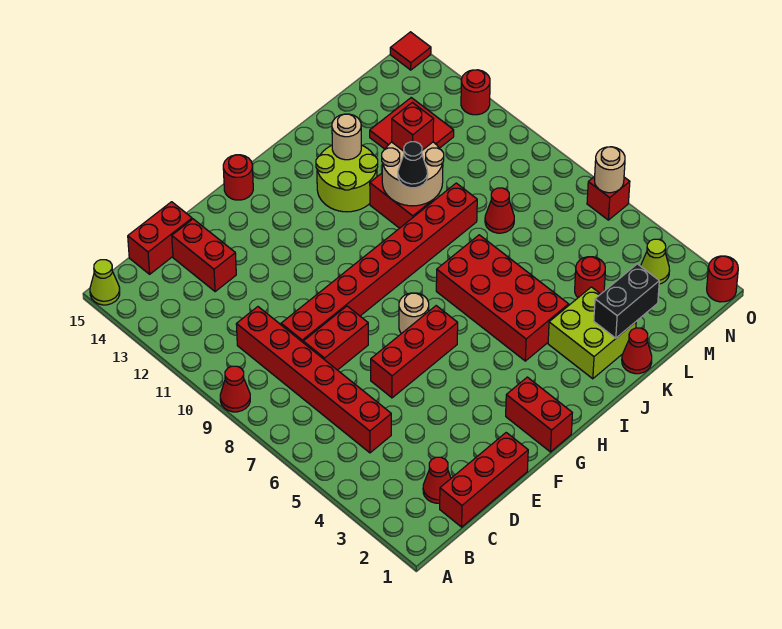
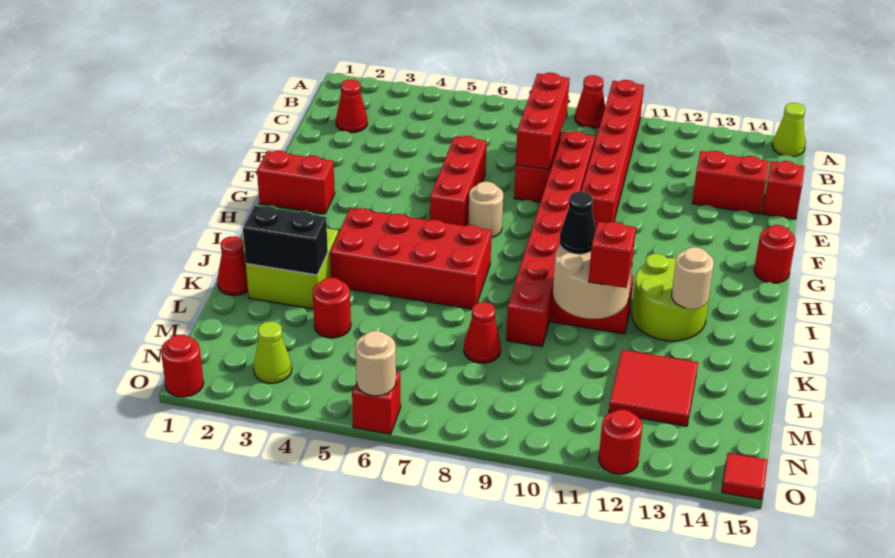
red 1x3 brick [440,433,528,527] -> red 1x3 brick moved to [516,73,569,170]
red 1x6 brick [236,307,391,453] -> red 1x6 brick turned to [581,80,644,229]
red 1x2 brick [128,202,192,274] -> red 1x1 brick [762,161,804,219]
black 1x2 brick [594,264,659,338] -> black 1x2 brick turned to [243,206,328,275]

